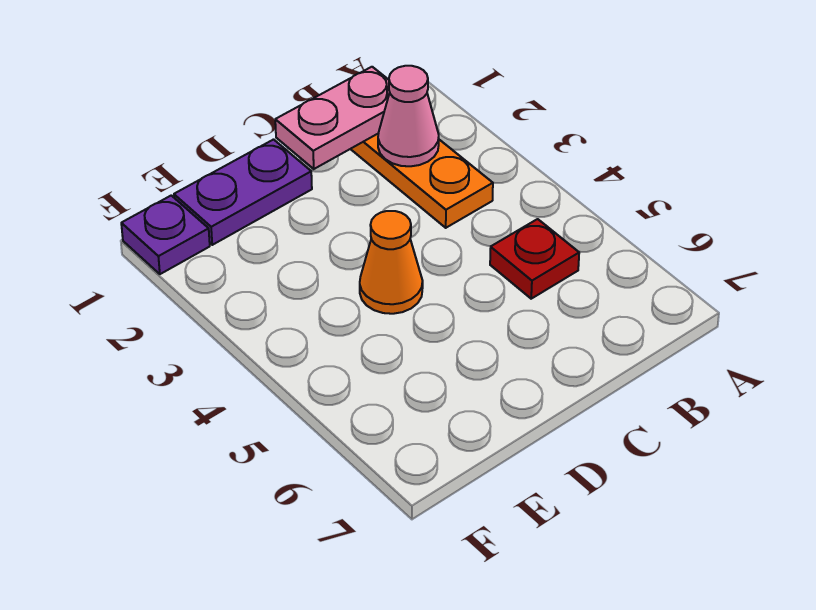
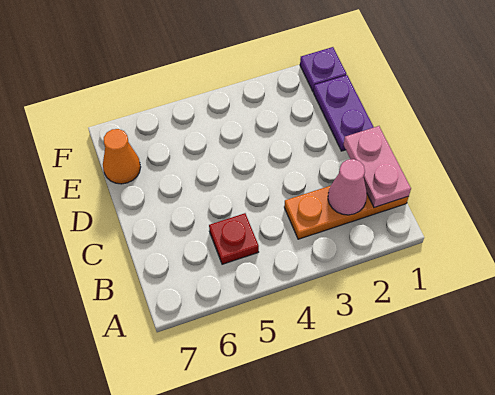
orange 1x1 cone [360,211,423,314] -> orange 1x1 cone moved to [103,129,141,184]

